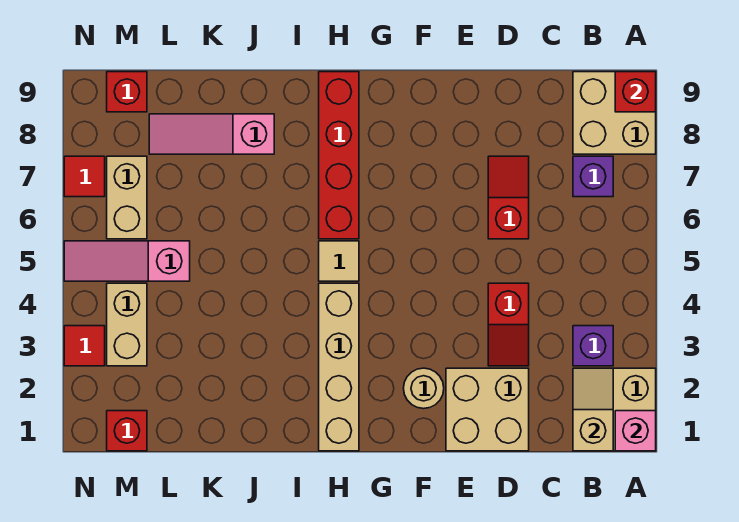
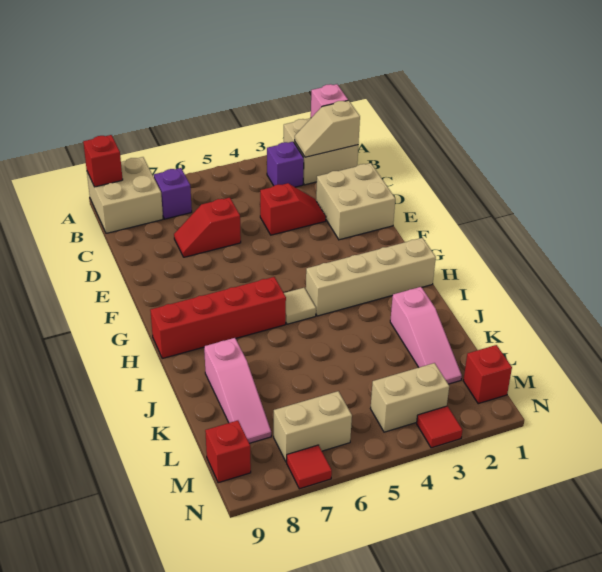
tan 1x1 round brick [404,368,444,409] -> none
pink 1x3 slope [64,241,190,281] -> pink 1x3 slope moved to [390,287,462,384]

